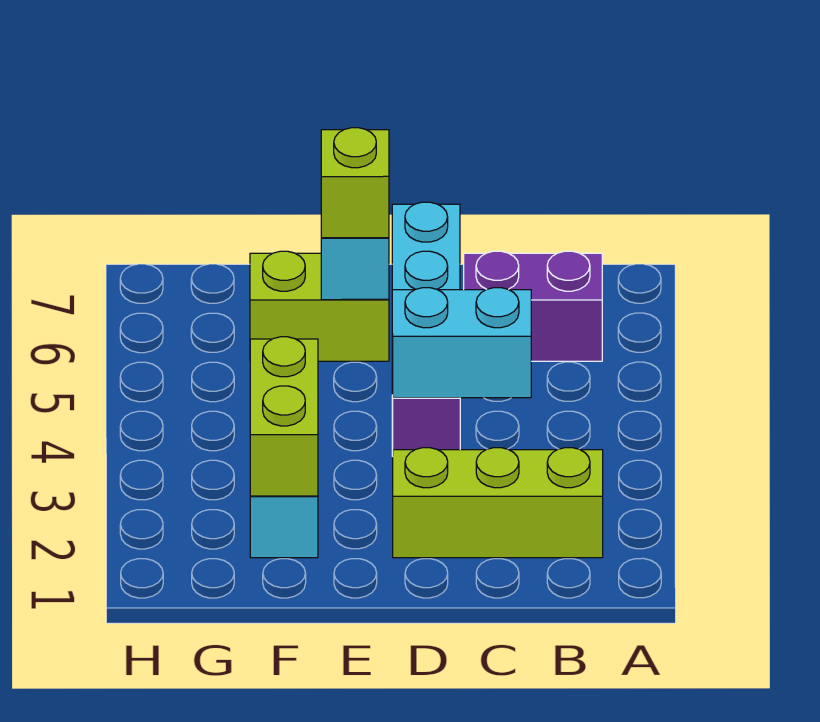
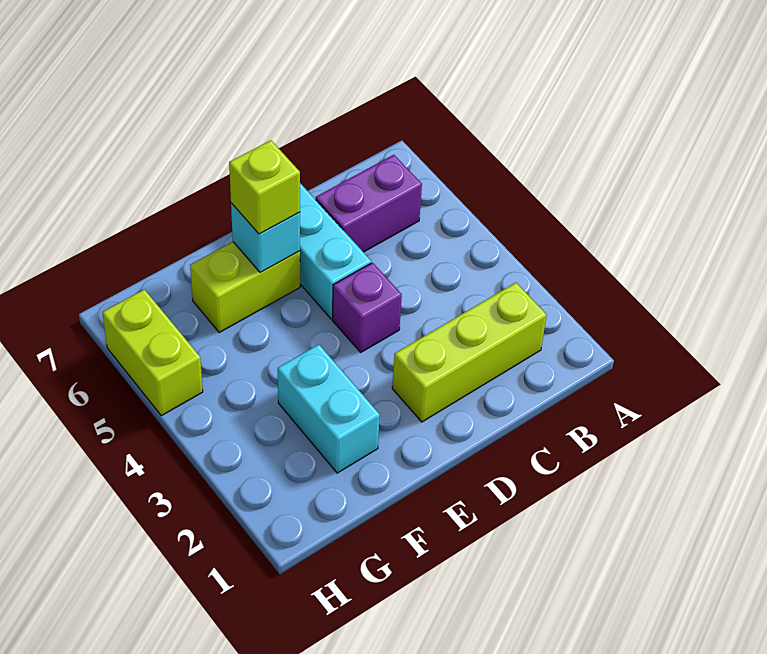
cyan 1x2 brick [392,288,531,398] -> none
lime 1x2 brick [250,337,318,496] -> lime 1x2 brick moved to [102,289,203,416]

